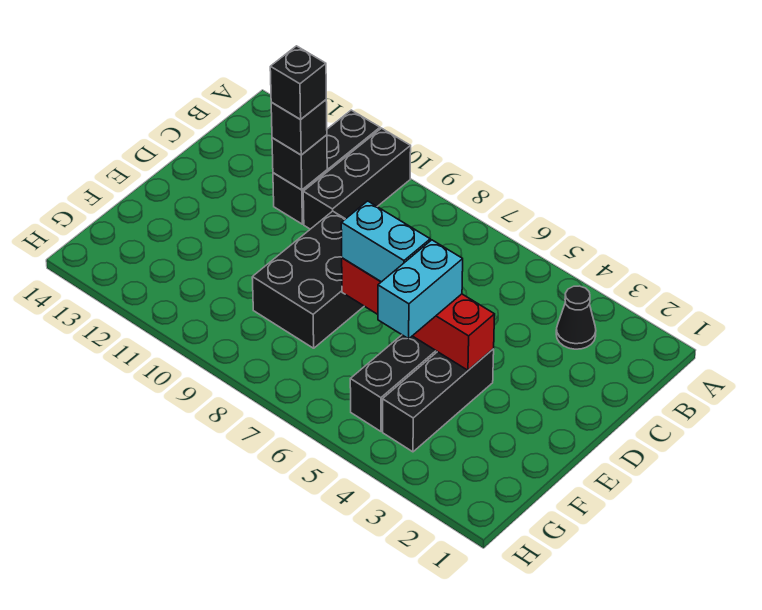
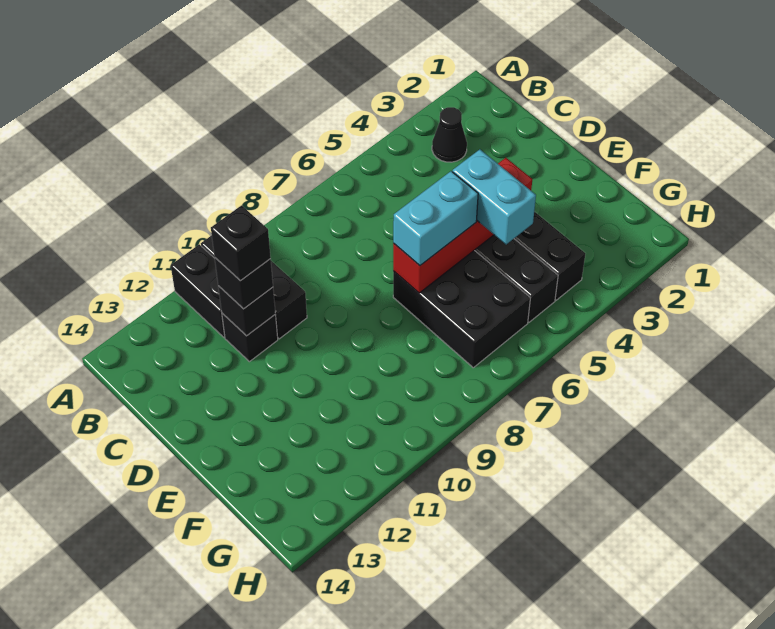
black 2x3 brick [252,211,364,348] -> black 2x3 brick moved to [393,250,530,368]

